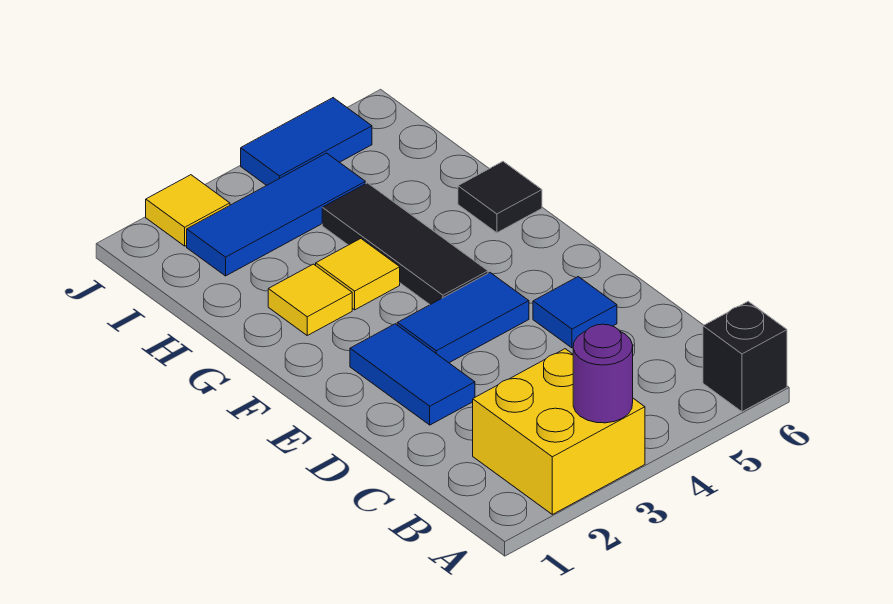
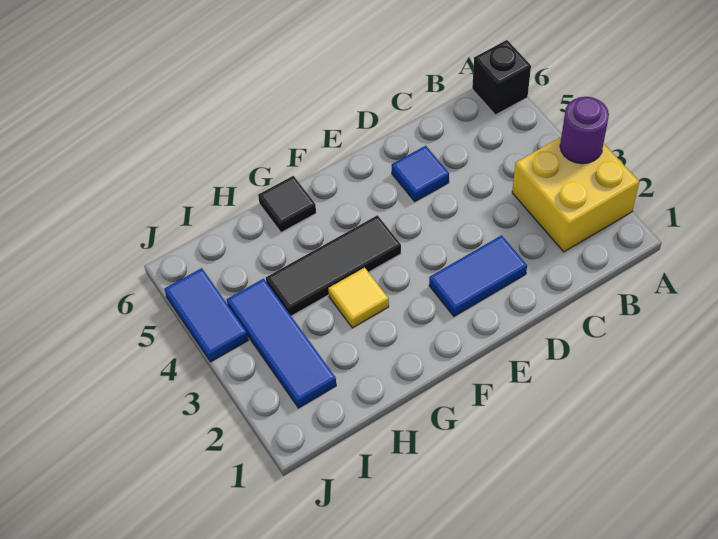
blue 1x2 tile [397,273,529,363] -> none
yellow 1x1 tile [268,264,352,335] -> none
yellow 1x1 tile [146,175,230,246] -> none

